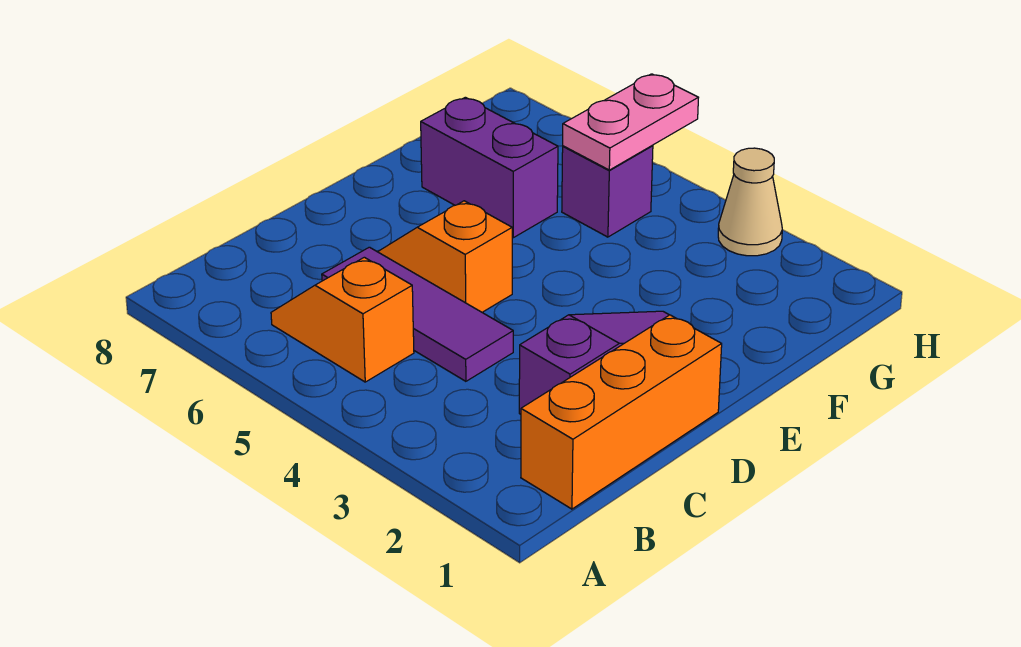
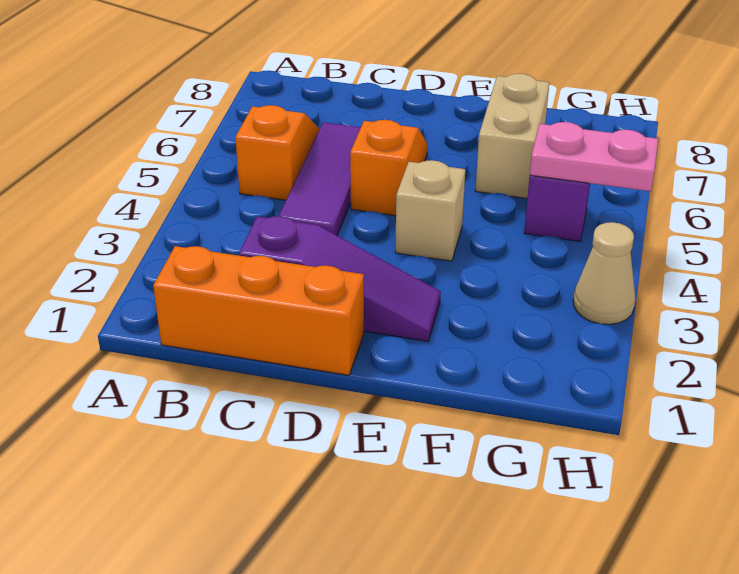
none -> tan 1x1 brick [395,160,465,261]
purple 1x2 brick [421,97,558,238] -> tan 1x2 brick [475,74,549,198]

